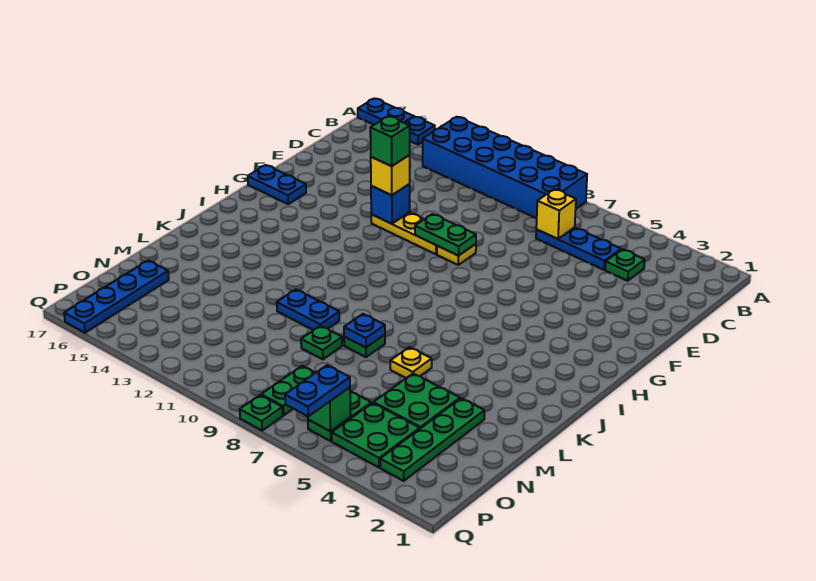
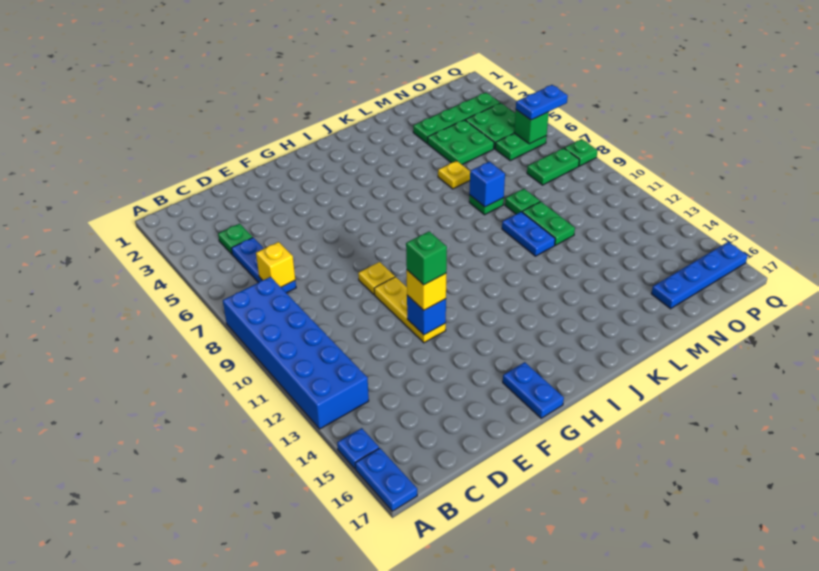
green 1x2 plate [415,214,476,256] -> green 1x2 plate moved to [522,202,575,245]
blue 1x1 plate [344,314,385,348] -> blue 1x1 brick [469,162,505,207]

